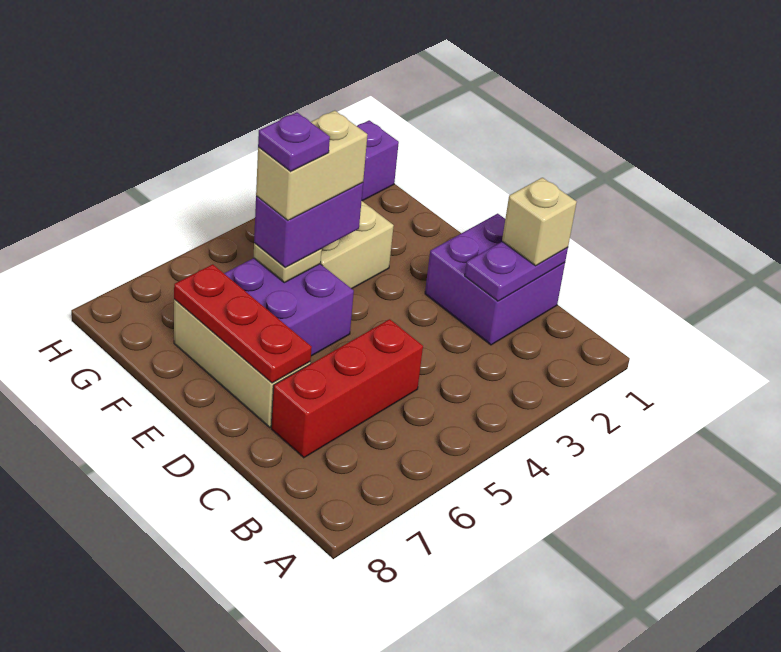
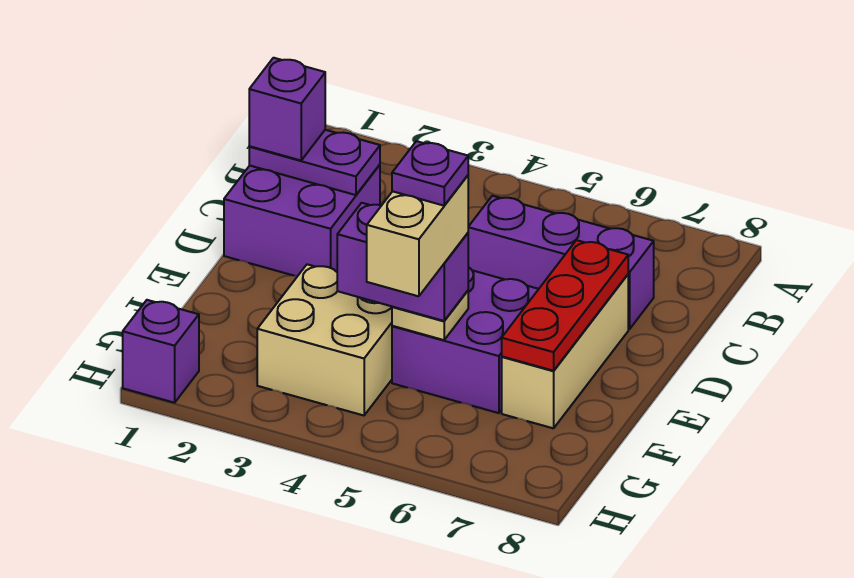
tan 1x1 brick [502,178,577,266] -> purple 1x1 brick [249,58,325,160]
red 1x3 brick [271,319,423,458] -> purple 1x3 brick [468,196,654,329]
tan 1x2 brick [256,111,367,220] -> tan 1x2 brick turned to [367,175,468,296]

